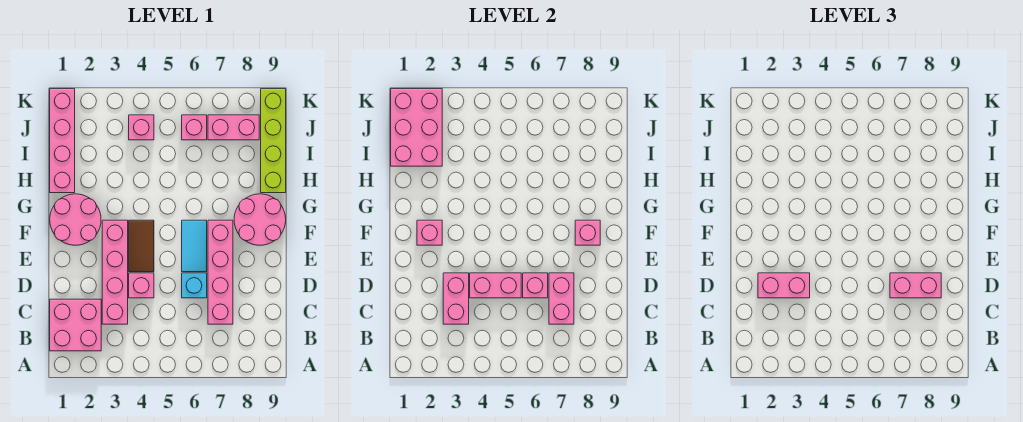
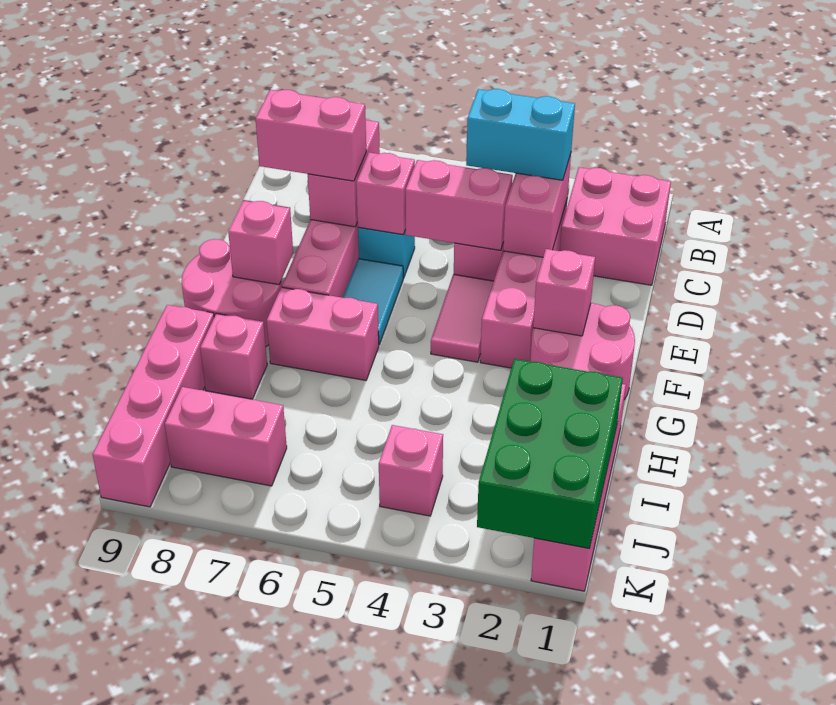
none -> cyan 1x2 brick [466,89,575,180]
pink 1x2 brick [758,273,810,298] -> pink 1x2 brick moved to [267,287,379,380]
brown 1x2 tile [129,220,154,272] -> pink 1x2 tile [431,274,494,362]
lime 1x4 brick [261,89,286,193] -> pink 1x4 brick [93,305,214,507]
pink 2x3 brick [391,89,442,166] -> green 2x3 brick [477,359,623,548]
pink 1x1 brick [182,115,207,140] -> pink 1x1 brick moved to [200,313,267,399]

